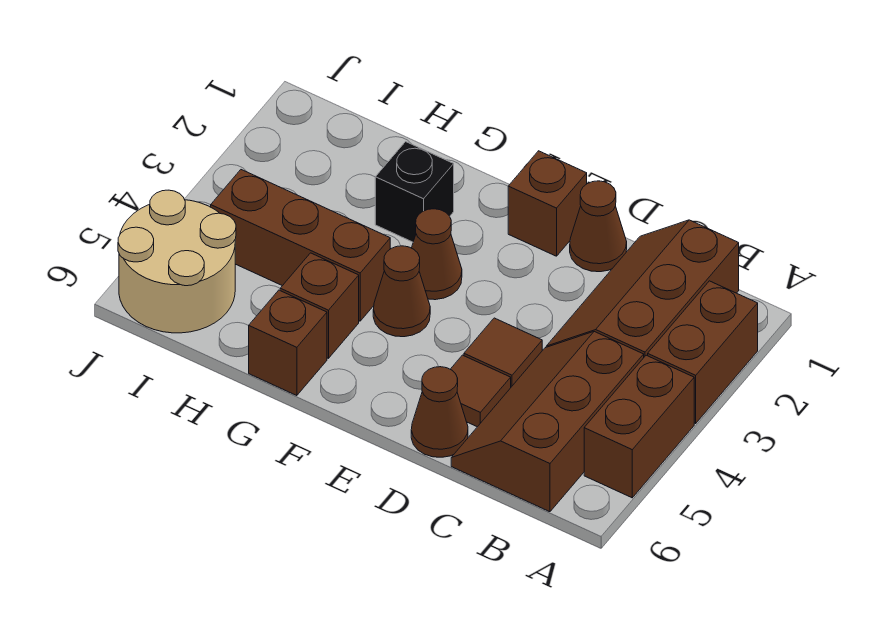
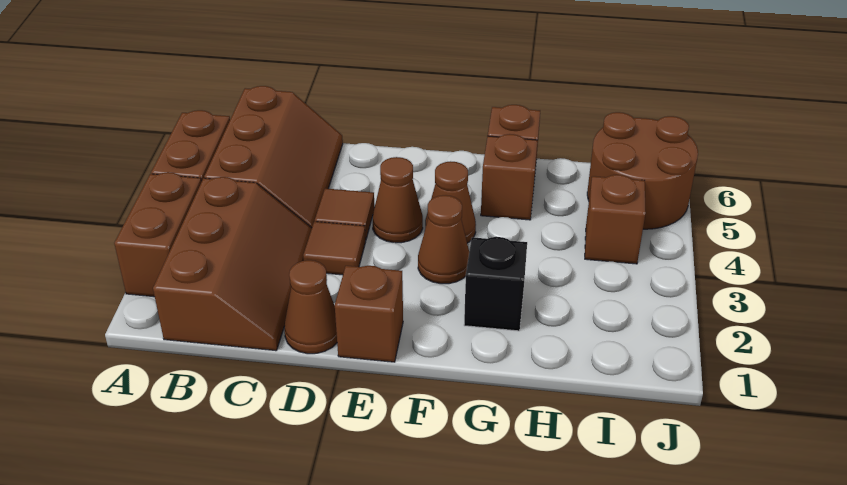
brown 1x1 tile [450,355,511,427] -> brown 1x1 tile moved to [303,221,366,275]
brown 1x1 cone [411,367,468,457] -> brown 1x1 cone moved to [373,157,423,243]
brown 1x3 brick [211,170,390,321] -> brown 1x1 brick [585,175,646,264]
tan 2x2 round brick [118,190,236,333] -> brown 2x2 round brick [587,112,698,229]

